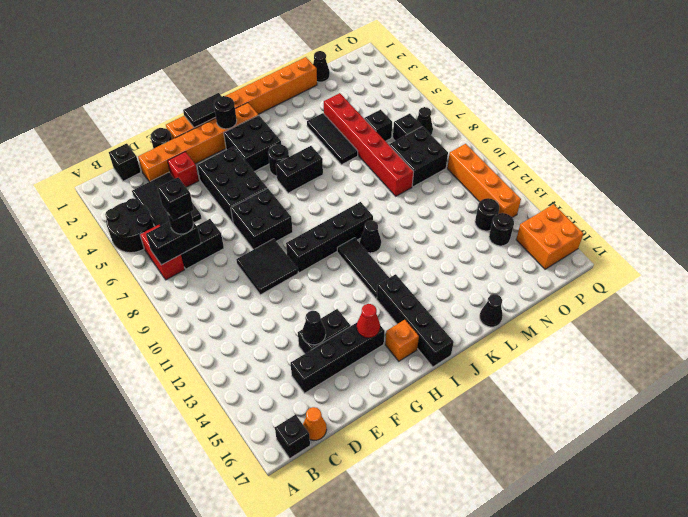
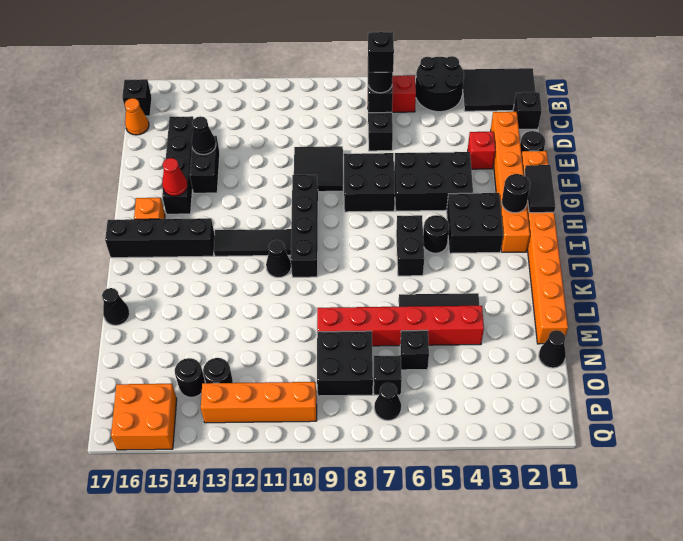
black 2x3 tile [132,172,202,226] -> black 2x3 tile moved to [463,68,536,111]

